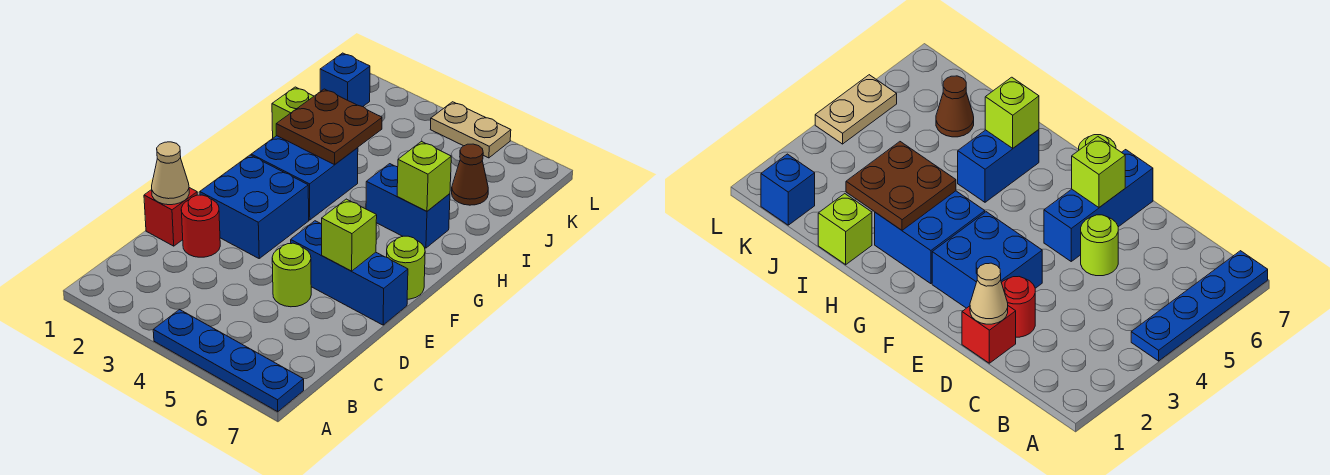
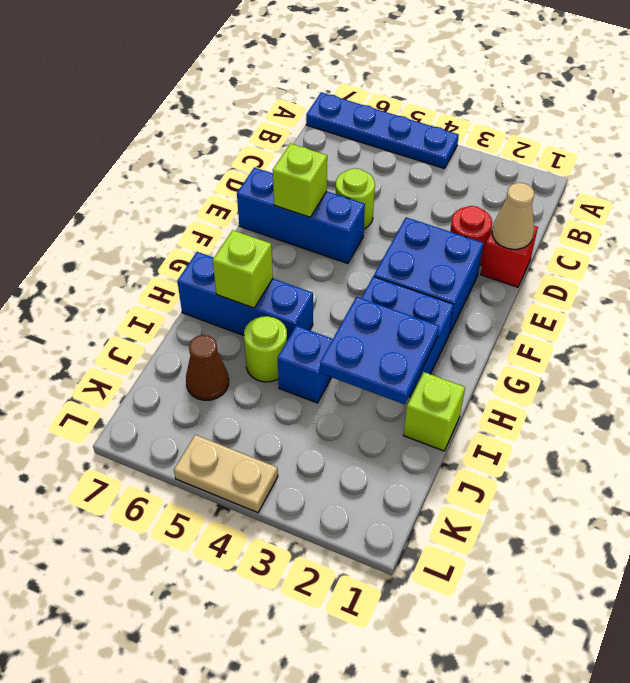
lime 1x1 round brick [387,236,425,299] -> lime 1x1 round brick moved to [244,316,287,382]
brown 2x2 plate [276,89,382,165] -> blue 2x2 plate [320,297,439,404]
blue 1x2 brick [366,164,450,248] -> blue 1x3 brick [177,252,313,341]
blue 1x1 brick [320,53,370,107] -> blue 1x1 brick moved to [278,326,333,403]

